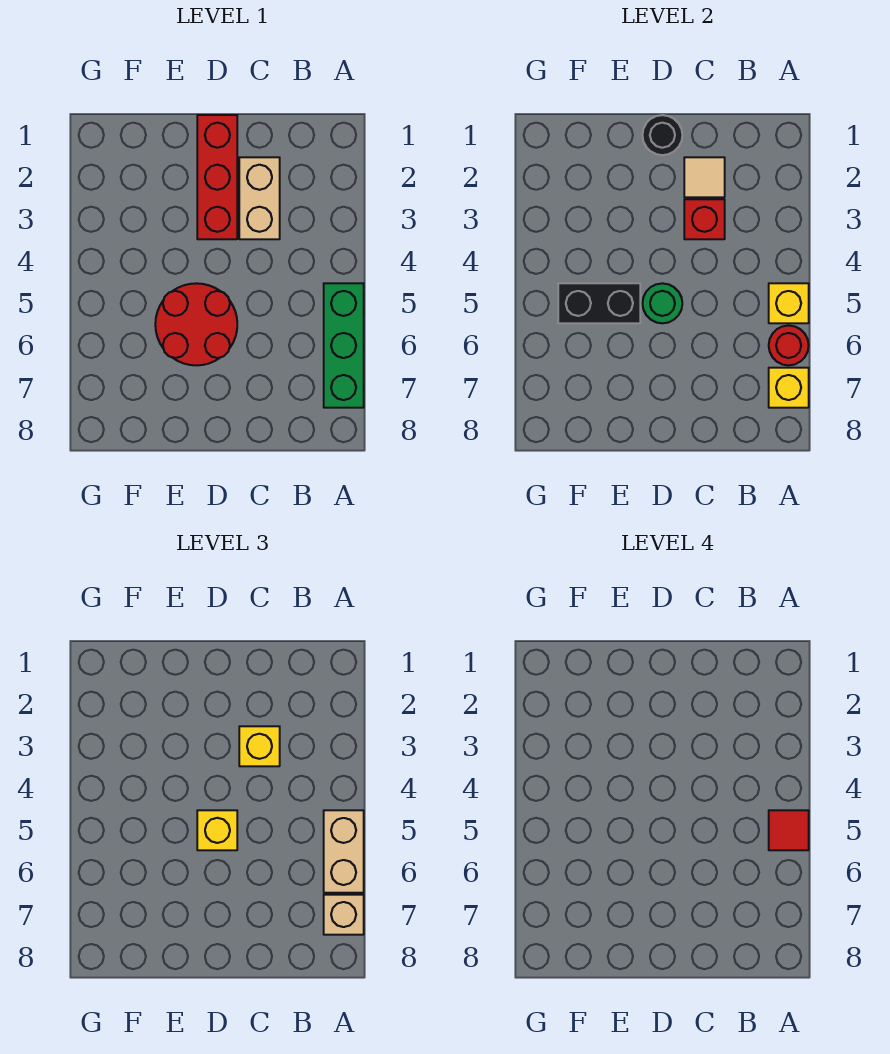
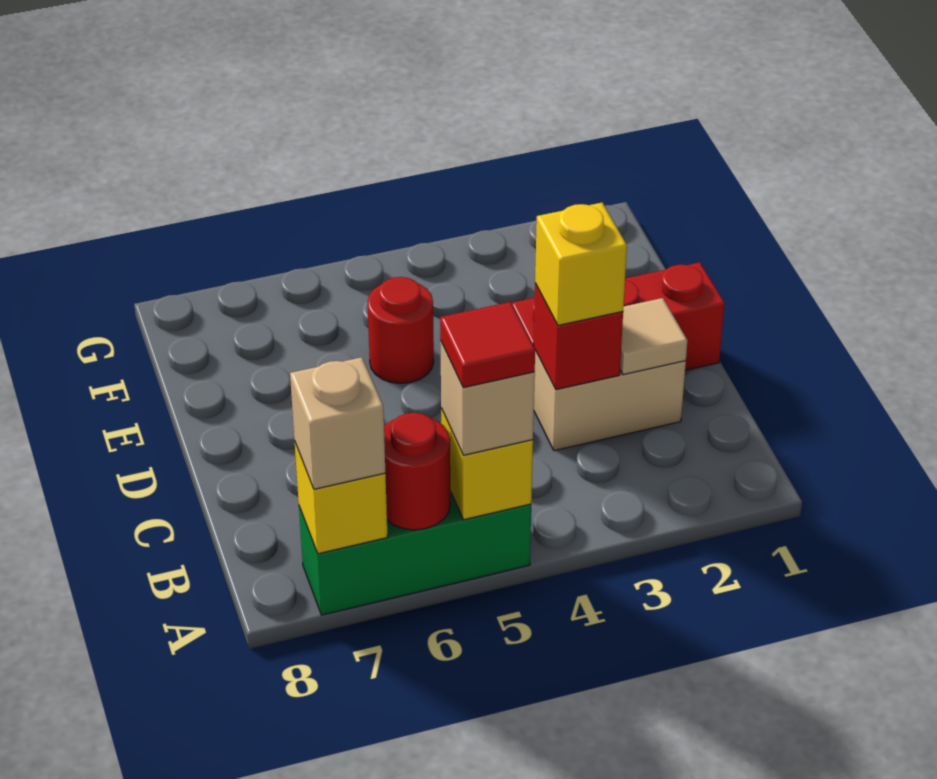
tan 1x2 brick [324,810,364,893] -> tan 1x1 brick [440,341,535,455]
black 1x1 round brick [642,115,682,155] -> none
red 2x2 round brick [155,283,237,365] -> red 1x1 round brick [367,277,434,383]
green 1x1 round brick [642,283,682,323] -> none
yellow 1x1 brick [197,810,237,850] -> none
black 1x2 brick [558,283,640,323] -> none

